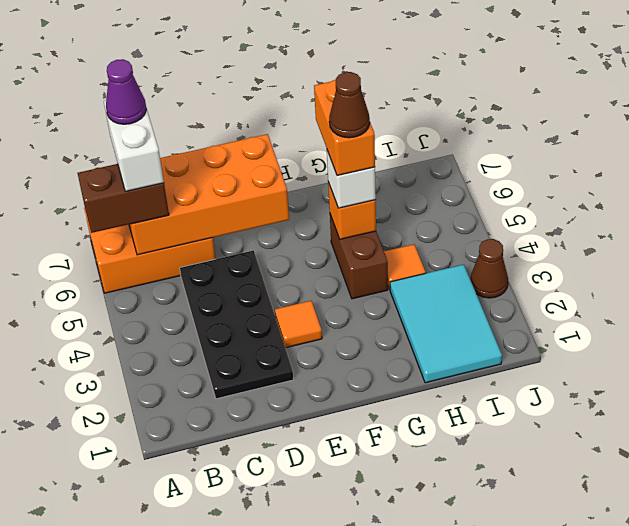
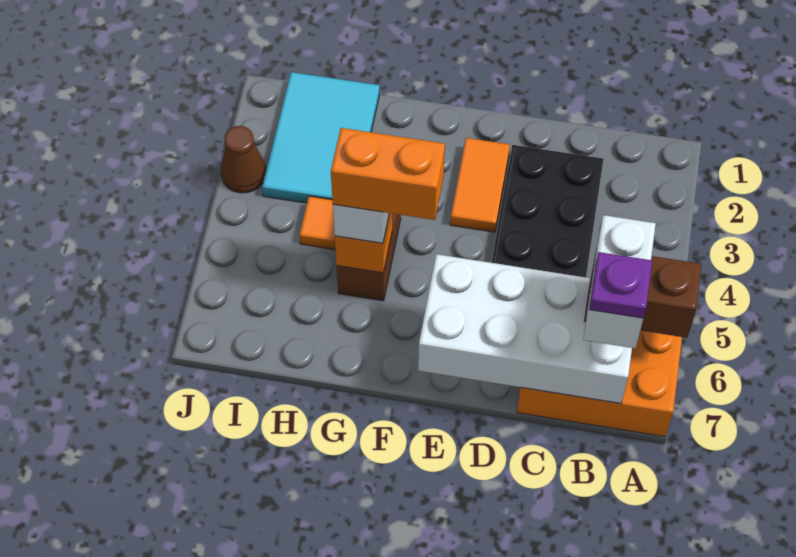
orange 2x4 brick [129,134,289,255] -> white 2x4 brick [418,254,632,403]
purple 1x1 cone [106,59,146,124] -> purple 1x1 plate [589,252,652,318]
orange 1x1 tile [275,301,322,348] -> orange 1x2 tile [450,138,510,232]
orange 1x2 brick [314,80,375,176] -> orange 1x2 brick turned to [331,128,445,220]
brown 1x1 cone [329,72,370,138] -> none

